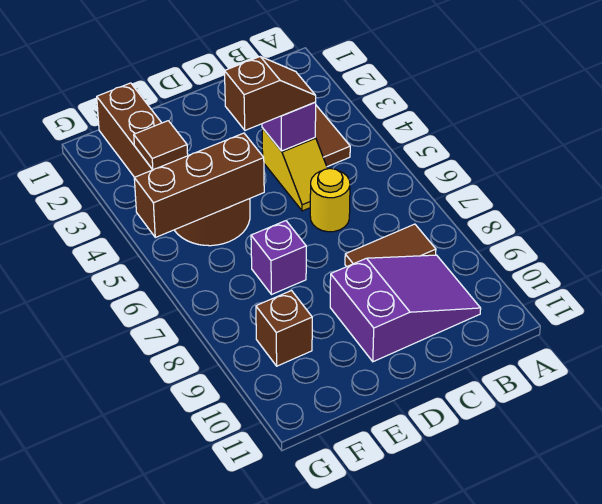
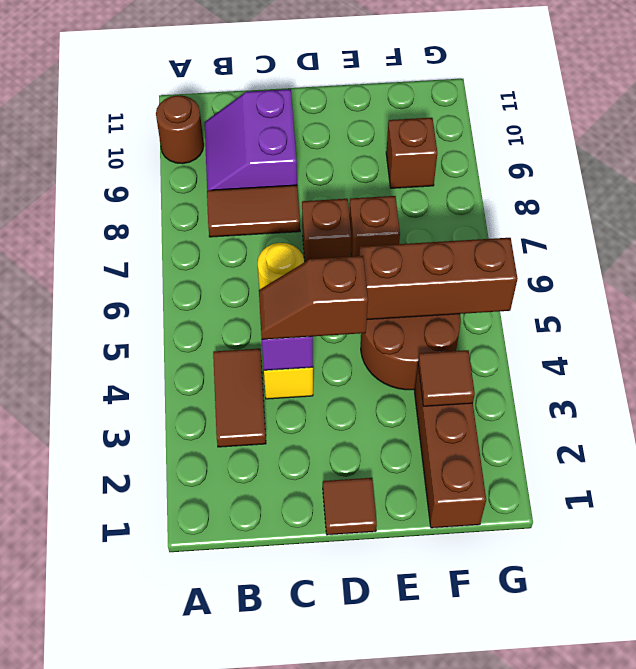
none -> brown 1x1 round brick [156,96,204,164]
purple 2x3 slope [330,255,481,362] -> purple 2x2 slope [205,89,297,190]
none -> brown 1x1 tile [323,478,377,535]
none -> brown 1x1 brick [302,199,351,262]
purple 1x1 brick [251,221,306,295] -> brown 1x1 brick [349,196,400,256]

